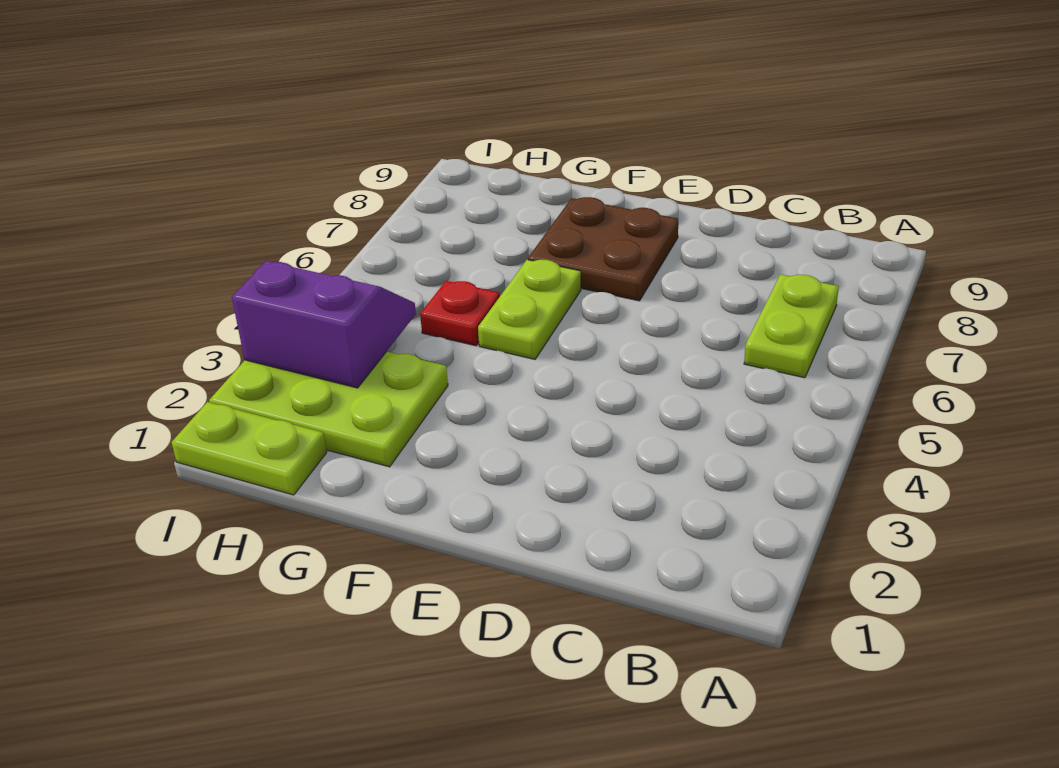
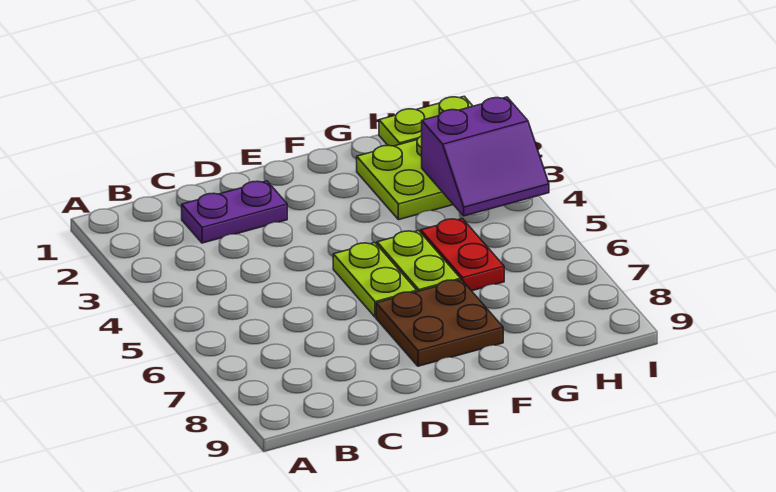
lime 1x2 plate [744,274,839,378] -> lime 1x2 plate moved to [333,243,417,317]
none -> purple 1x2 plate [182,181,287,243]
red 1x1 plate [420,281,500,346] -> red 1x2 plate [421,218,504,291]

